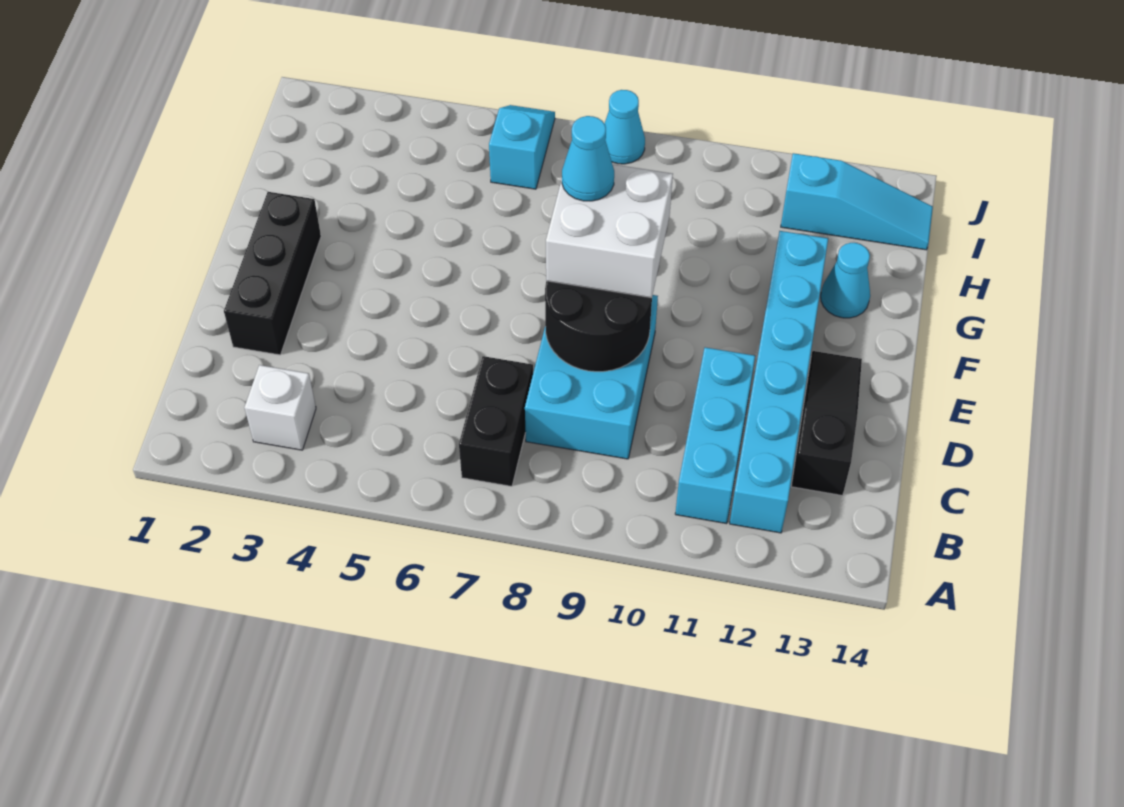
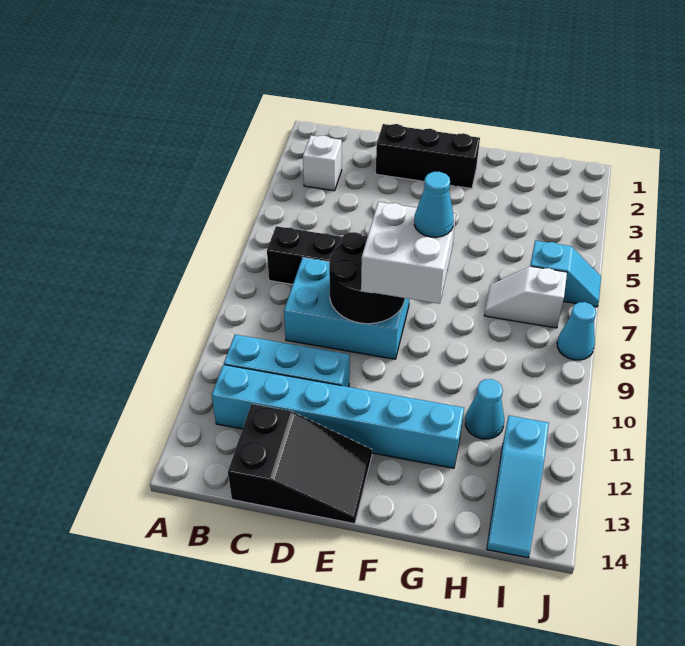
black 1x3 slope [791,351,862,495] -> black 2x3 slope [228,404,372,524]
cyan 1x1 cone [821,243,870,318] -> cyan 1x1 cone moved to [465,379,504,439]
none -> white 1x2 slope [484,266,567,328]

